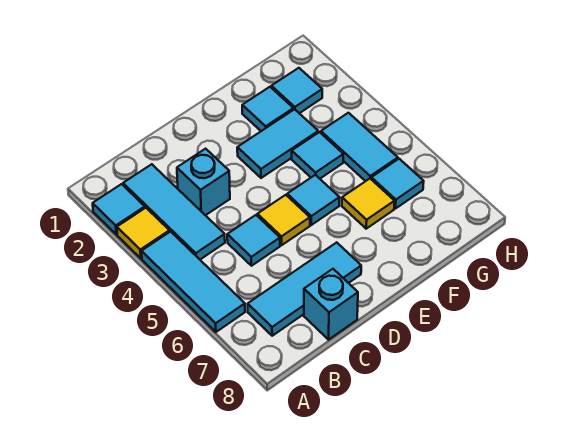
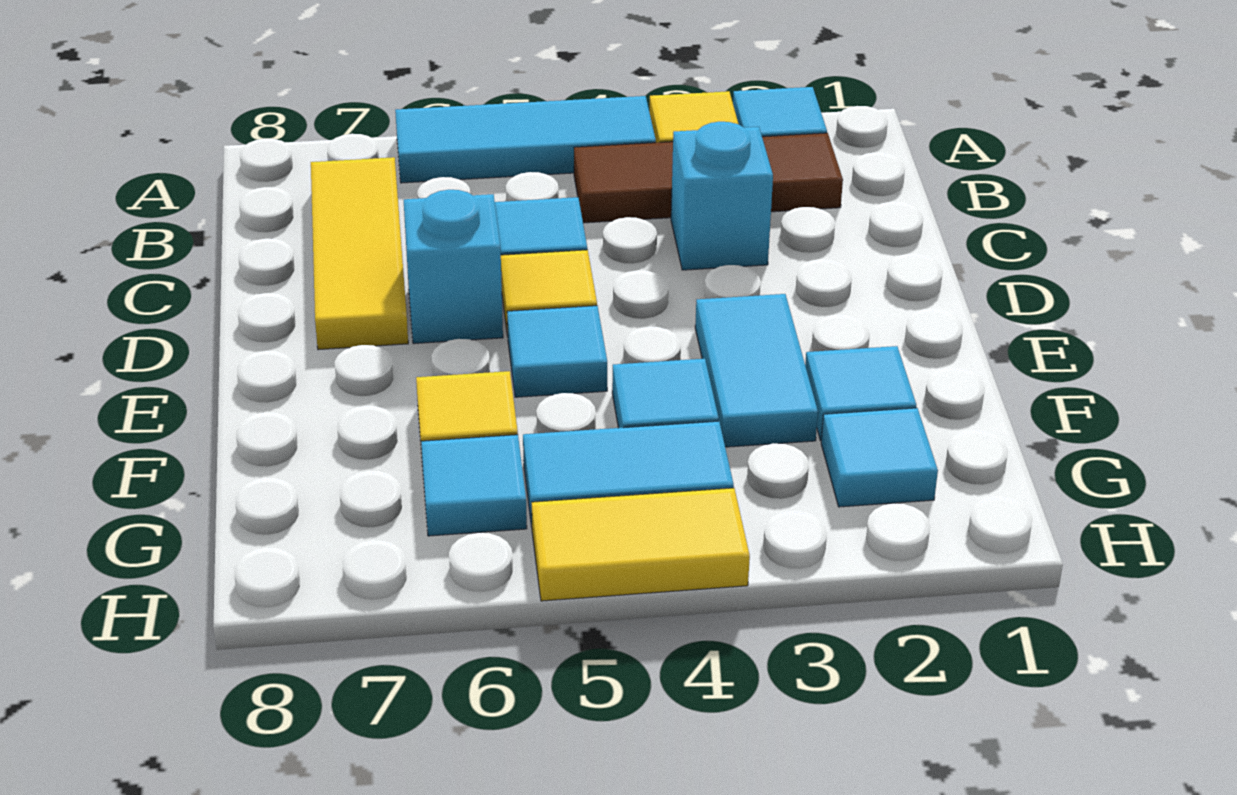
cyan 1x3 tile [123,164,225,259] -> brown 1x3 tile [574,133,843,223]
cyan 1x3 tile [248,242,361,336] -> yellow 1x3 tile [311,157,408,350]
cyan 1x1 brick [304,269,358,340] -> cyan 1x1 brick moved to [404,190,503,344]
none -> yellow 1x2 tile [532,488,750,601]

